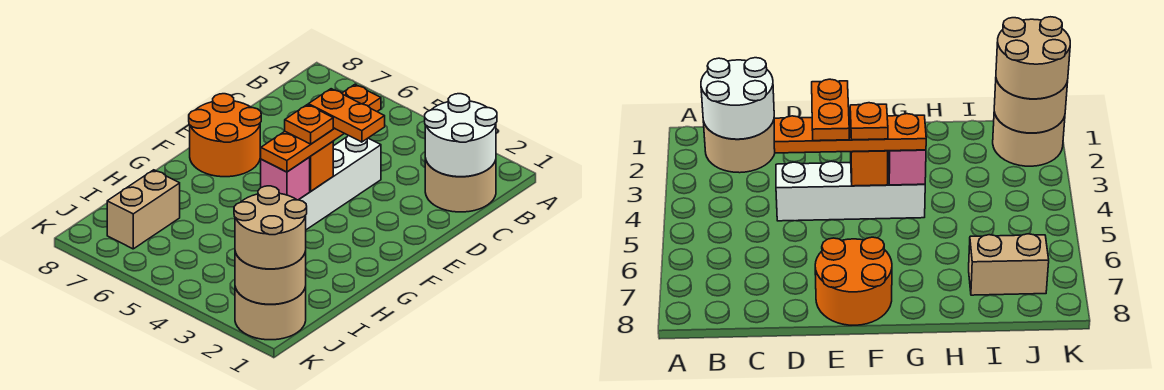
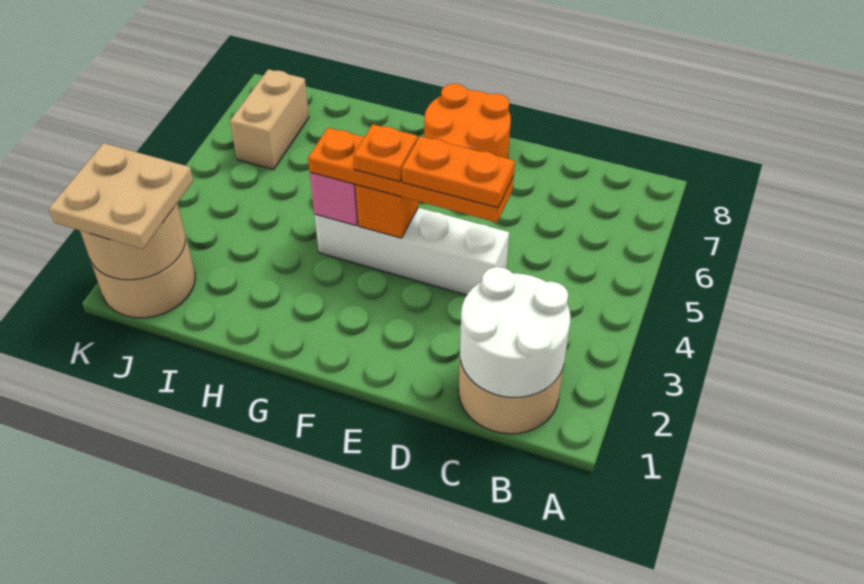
orange 1x2 plate [308,89,385,142] -> orange 1x2 plate turned to [402,136,515,208]
tan 1x2 brick [107,170,180,249] -> tan 1x2 brick turned to [230,69,309,169]
tan 2x2 round brick [234,186,307,269] -> tan 2x2 plate [49,143,193,249]

